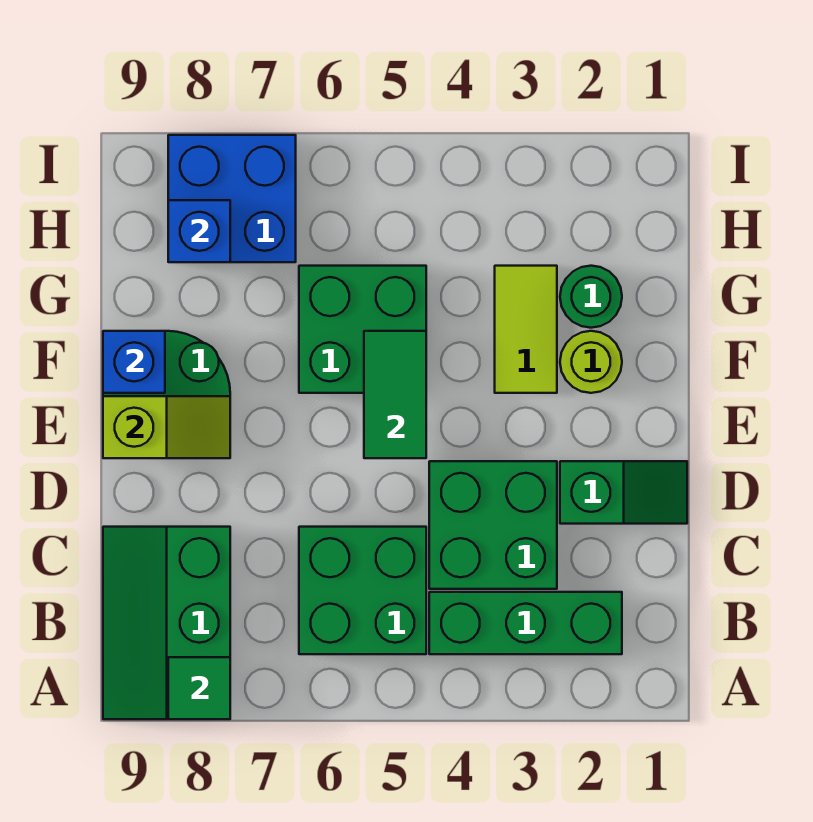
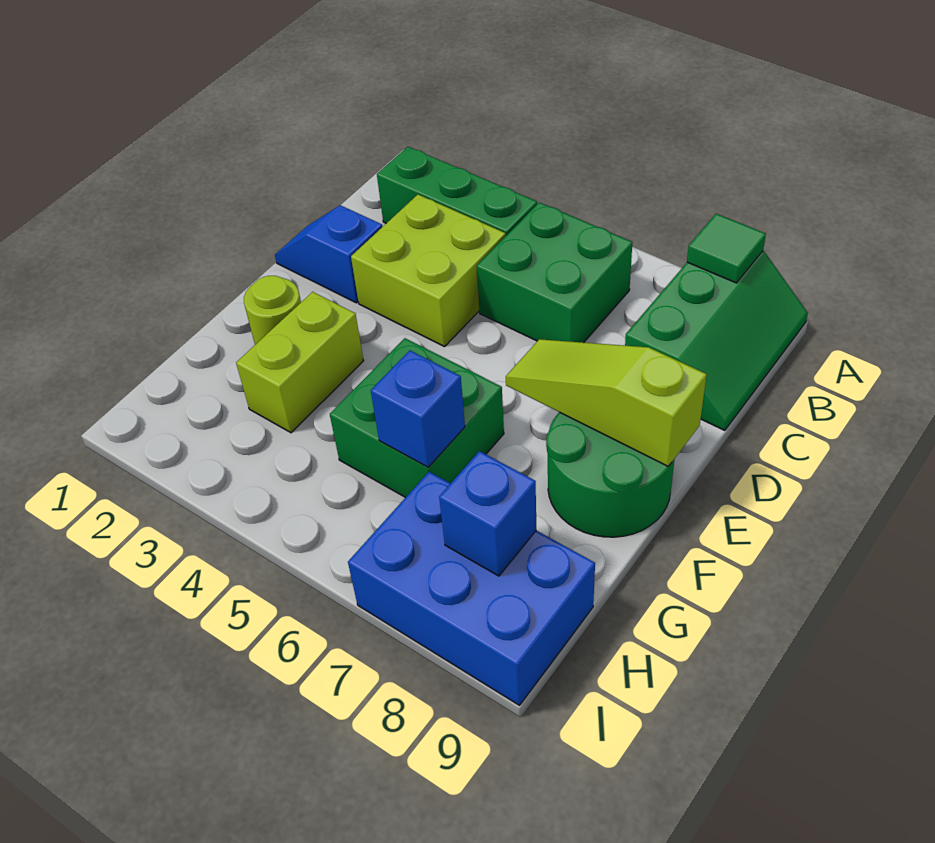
green 2x2 brick [429,461,557,589] -> lime 2x2 brick [351,195,506,347]
green 1x2 slope [560,461,687,524] -> blue 1x2 slope [275,205,382,303]
green 1x2 tile [364,331,426,458] -> none
lime 1x2 slope [103,396,230,458] -> lime 1x3 slope [506,339,707,466]
lime 1x2 tile [495,266,557,393] -> lime 1x2 brick [236,292,364,433]
blue 1x1 brick [103,331,165,393] -> blue 1x1 brick moved to [371,351,465,467]
green 1x1 round brick [560,266,622,328] -> none
blue 2x2 brick [168,135,296,262] -> blue 2x3 brick [348,472,595,705]

